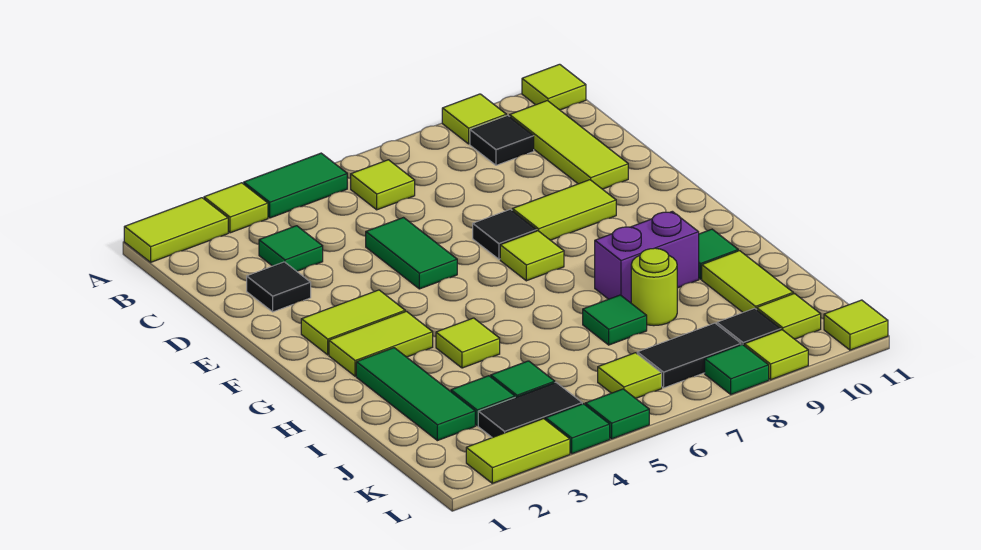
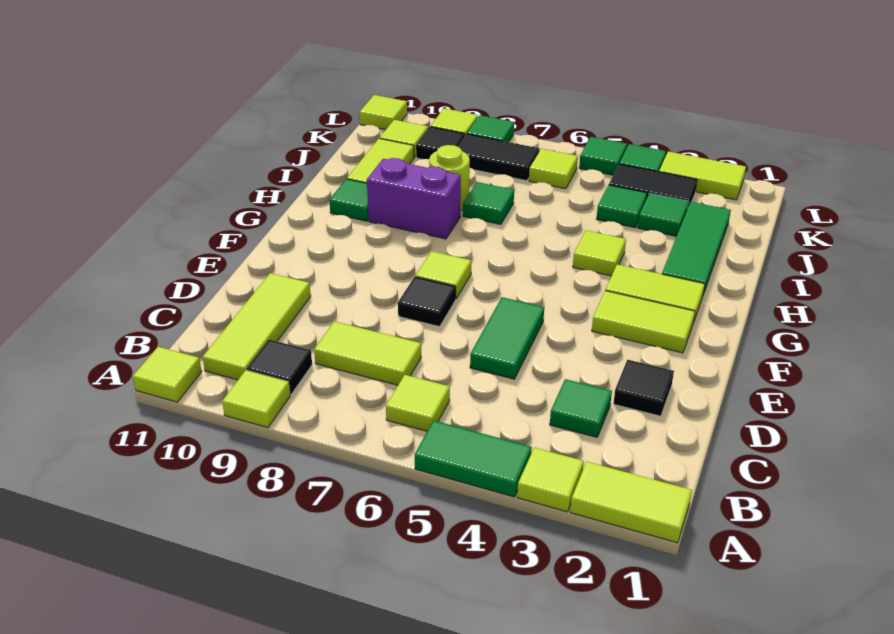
lime 1x2 tile [512,180,616,240] -> lime 1x2 tile moved to [314,321,421,385]

